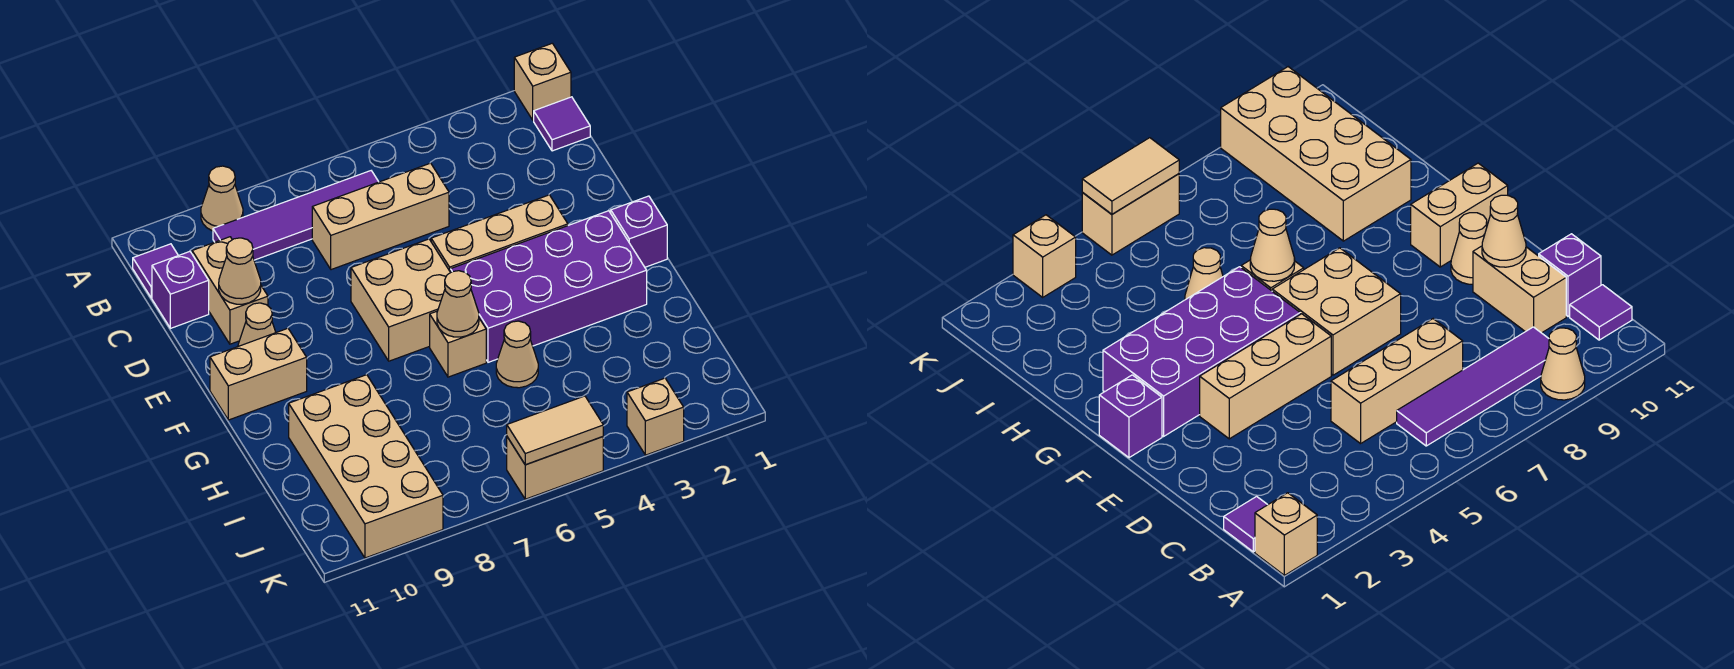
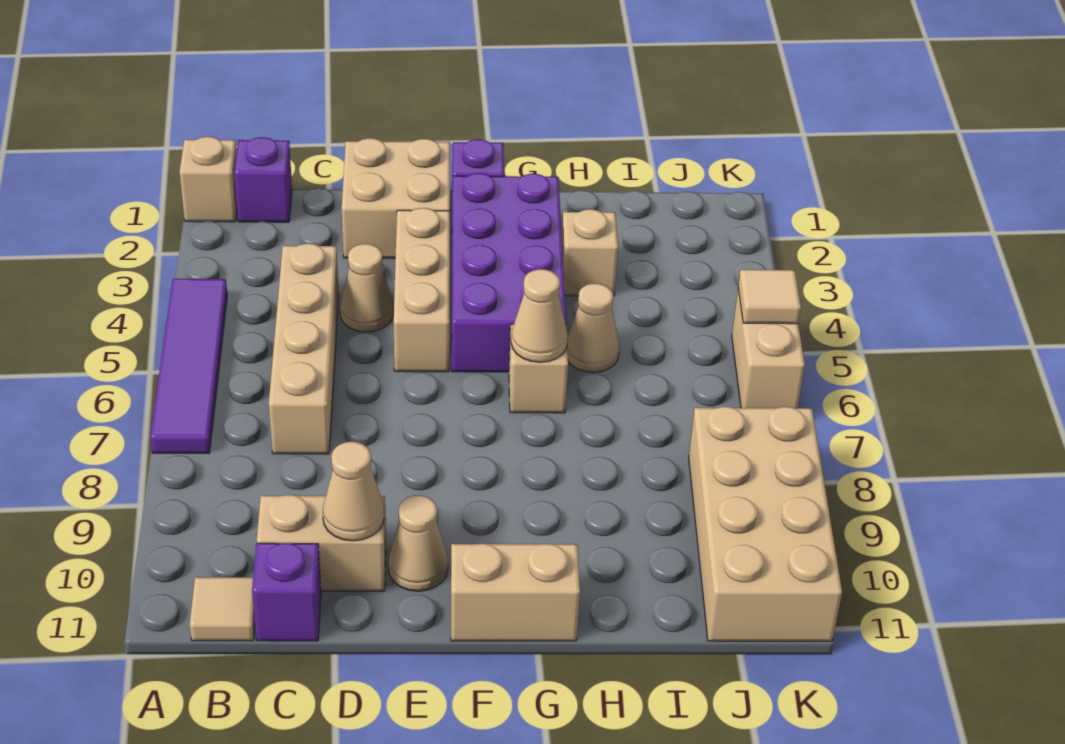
tan 1x1 cone [201,166,243,231] -> tan 1x1 cone moved to [340,244,393,332]
purple 1x1 tile [534,97,590,151] -> purple 1x1 brick [234,137,292,222]
purple 1x4 tile [213,171,378,260] -> purple 1x4 tile moved to [150,279,227,453]
purple 1x1 tile [133,244,178,298] -> tan 1x1 tile [190,577,255,641]
tan 1x3 brick [312,163,449,270] -> tan 1x4 brick [269,244,339,454]
tan 2x2 brick [351,239,450,361] -> tan 2x2 brick moved to [342,138,450,258]
tan 1x2 brick [210,328,307,420] -> tan 1x2 brick turned to [451,544,580,641]
tan 2x4 brick [289,375,443,558] -> tan 2x4 brick turned to [689,407,842,641]
tan 1x1 brick [627,378,684,455] -> tan 1x1 brick moved to [562,209,618,296]
tan 1x2 tile [507,396,603,465] -> tan 1x1 tile [738,270,801,324]

